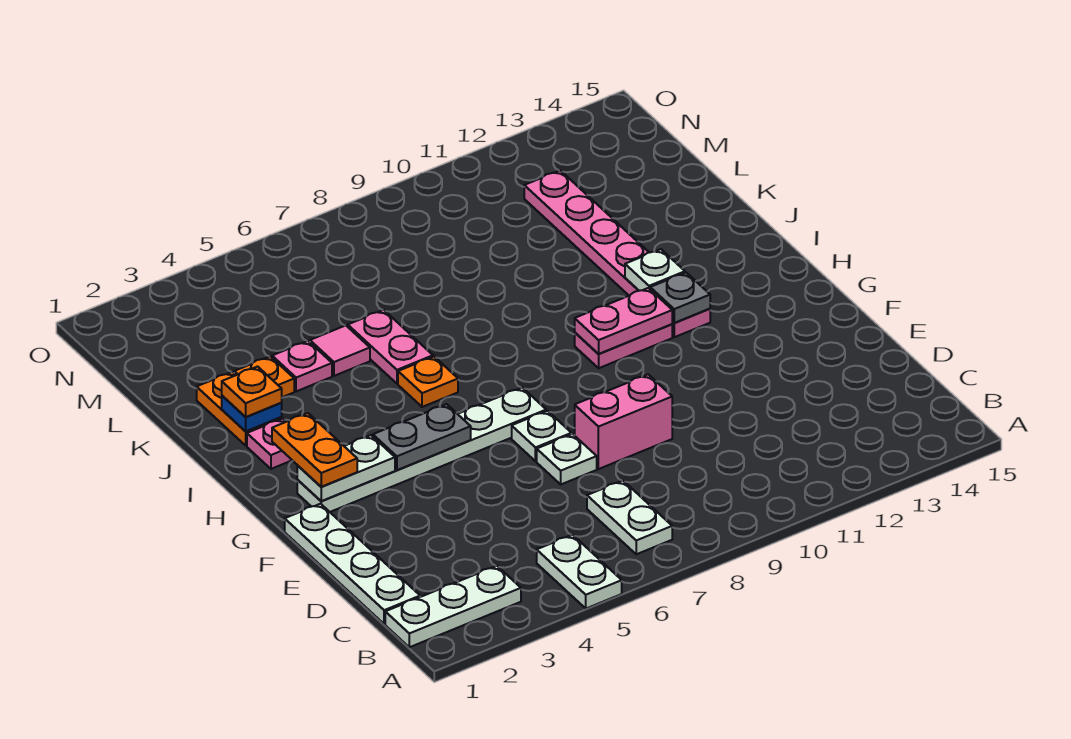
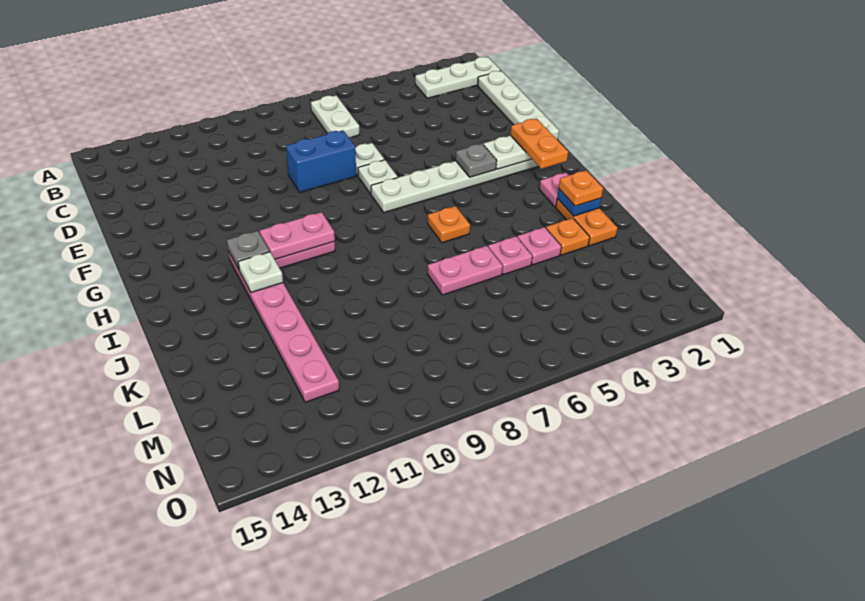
white 1x2 plate [537,535,622,608] -> none
pink 1x2 brick [574,374,672,469] -> blue 1x2 brick [286,130,356,192]
grey 1x2 plate [373,404,471,470] -> grey 1x1 plate [456,144,497,177]
pink 1x2 plate [348,310,433,384] -> pink 1x2 plate turned to [428,246,503,295]
pink 1x1 tile [310,326,370,376] -> pink 1x1 plate [488,236,532,275]

